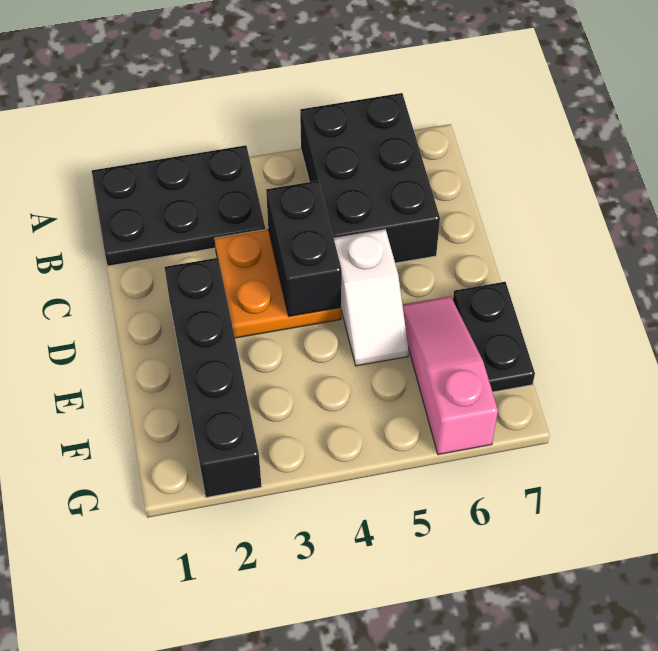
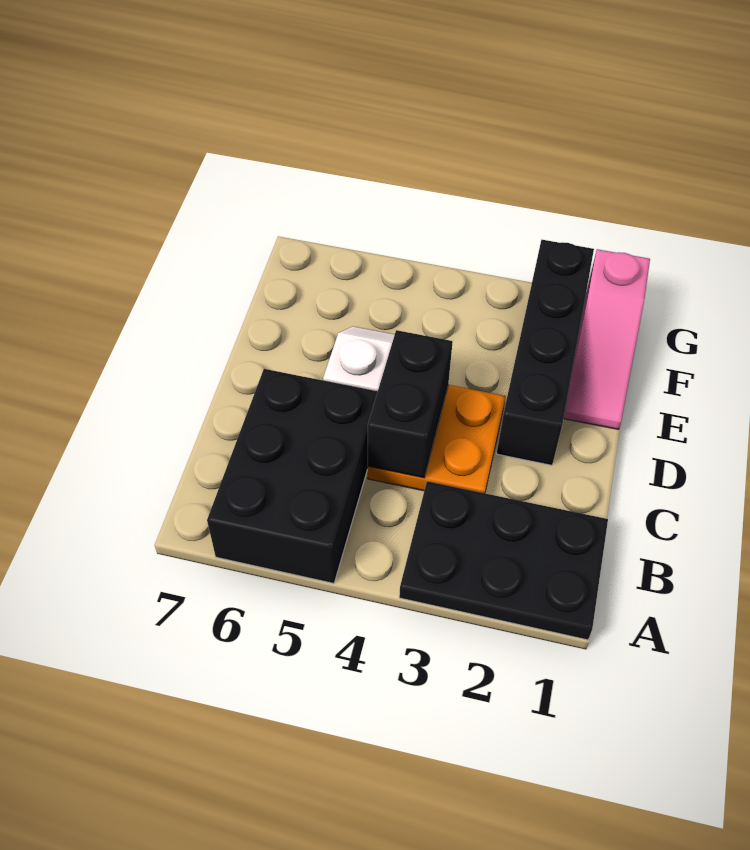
pink 1x3 slope [402,296,498,455] -> pink 1x3 slope moved to [564,249,650,429]
black 1x2 plate [453,282,535,392] -> none

